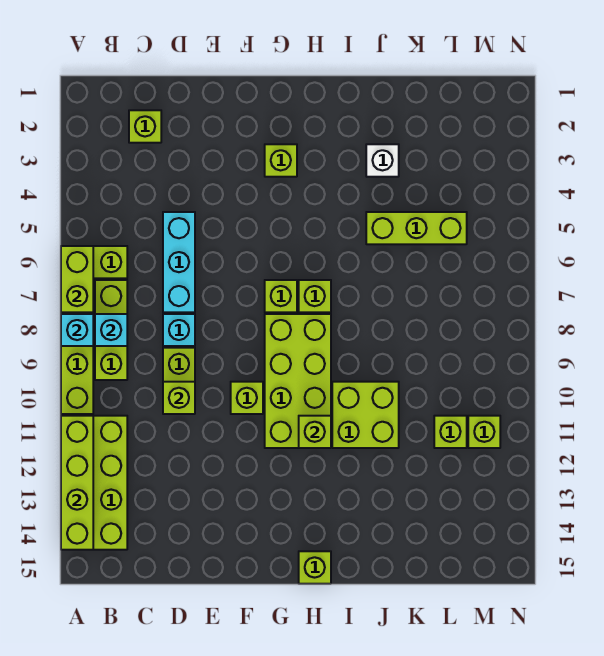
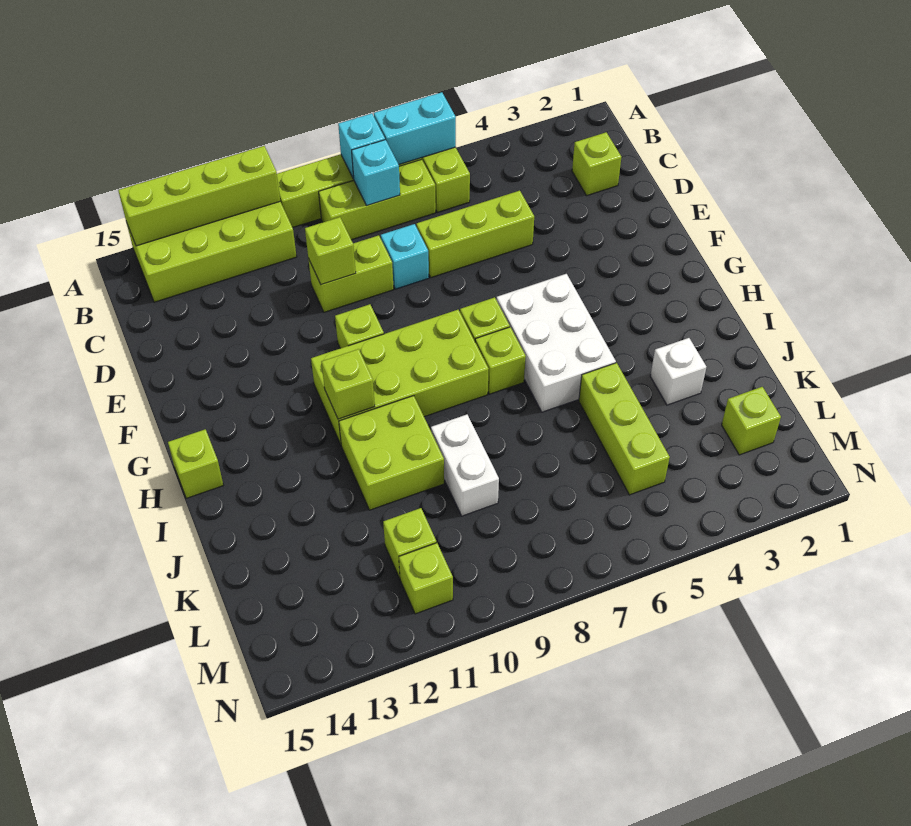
lime 1x2 brick [61,246,93,312] -> cyan 1x2 brick [374,92,456,165]
cyan 1x3 brick [163,212,195,312] -> lime 1x3 brick [416,191,534,278]
lime 1x1 brick [265,144,297,177] -> lime 1x1 brick moved to [722,387,781,455]
none -> white 2x3 brick [496,274,616,412]
none -> white 1x2 brick [431,415,499,516]

